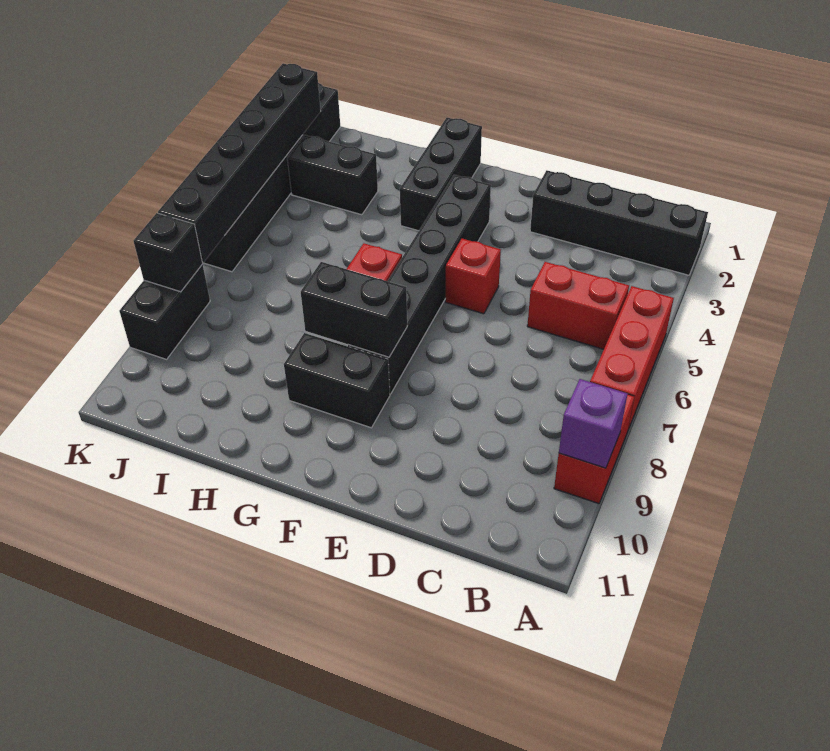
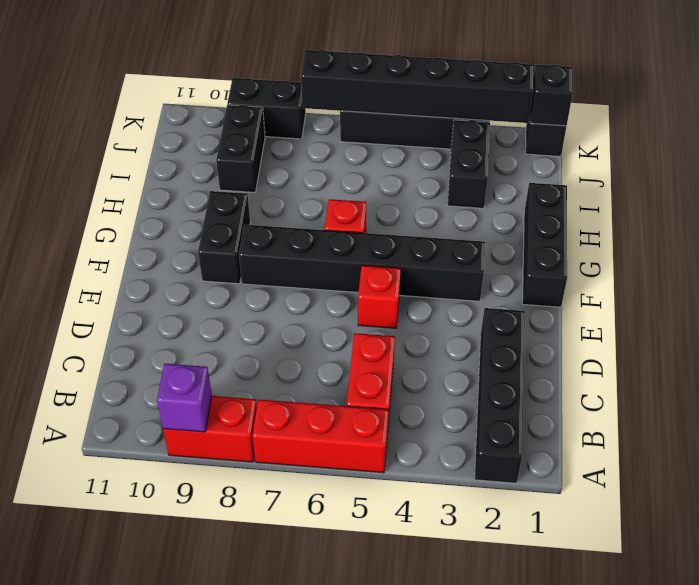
black 1x2 brick [301,262,407,357] -> black 1x2 brick moved to [216,105,265,192]
black 1x3 brick [400,118,482,231] -> black 1x3 brick turned to [522,183,567,307]
black 1x1 brick [134,213,203,292] -> black 1x1 brick moved to [530,65,573,126]

